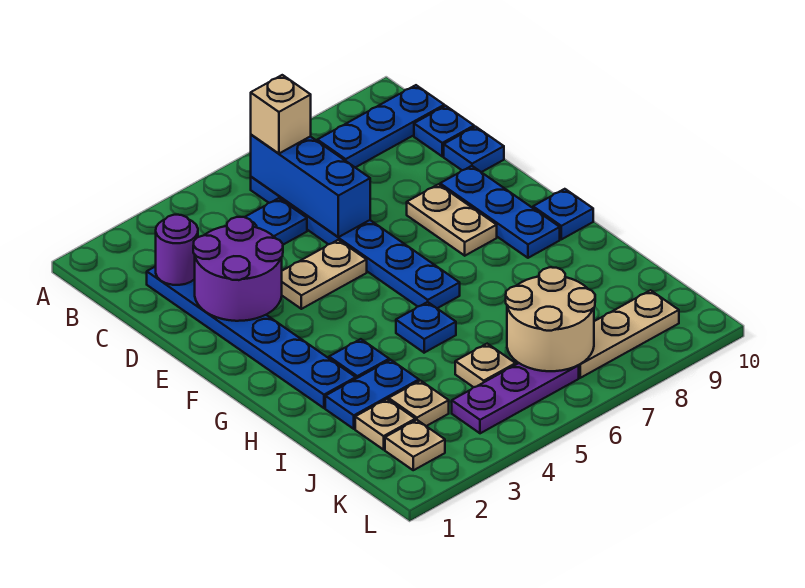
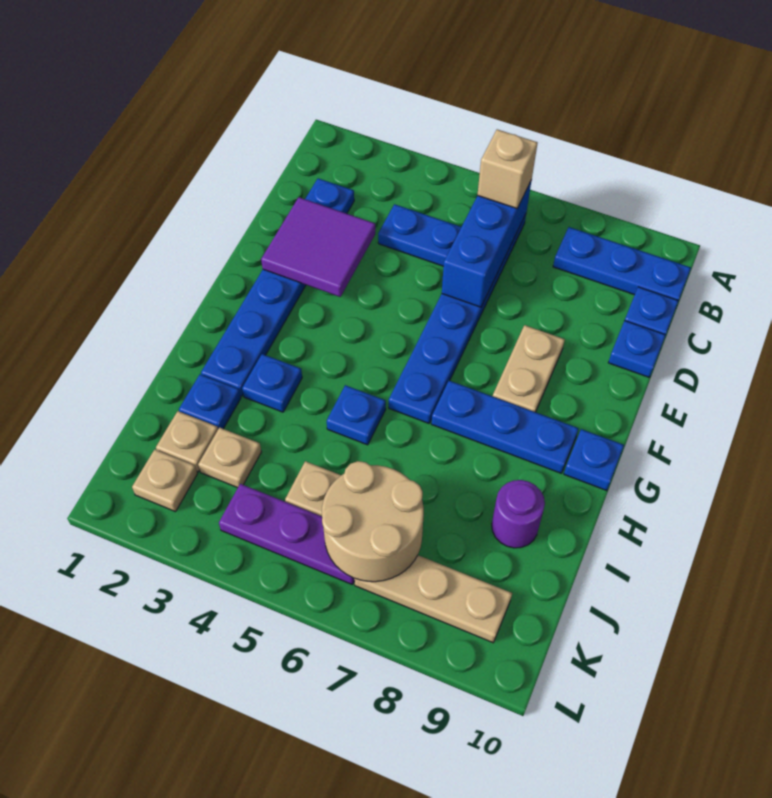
purple 1x1 round brick [156,215,198,285] -> purple 1x1 round brick moved to [492,480,545,548]
purple 2x2 round brick [193,217,283,321] -> purple 2x2 tile [261,197,375,297]
tan 1x2 plate [282,240,367,309] -> none
blue 1x3 plate [440,166,560,258] -> blue 1x3 plate turned to [431,381,579,473]
blue 1x2 plate [325,360,419,429] -> blue 1x1 plate [179,374,241,429]

